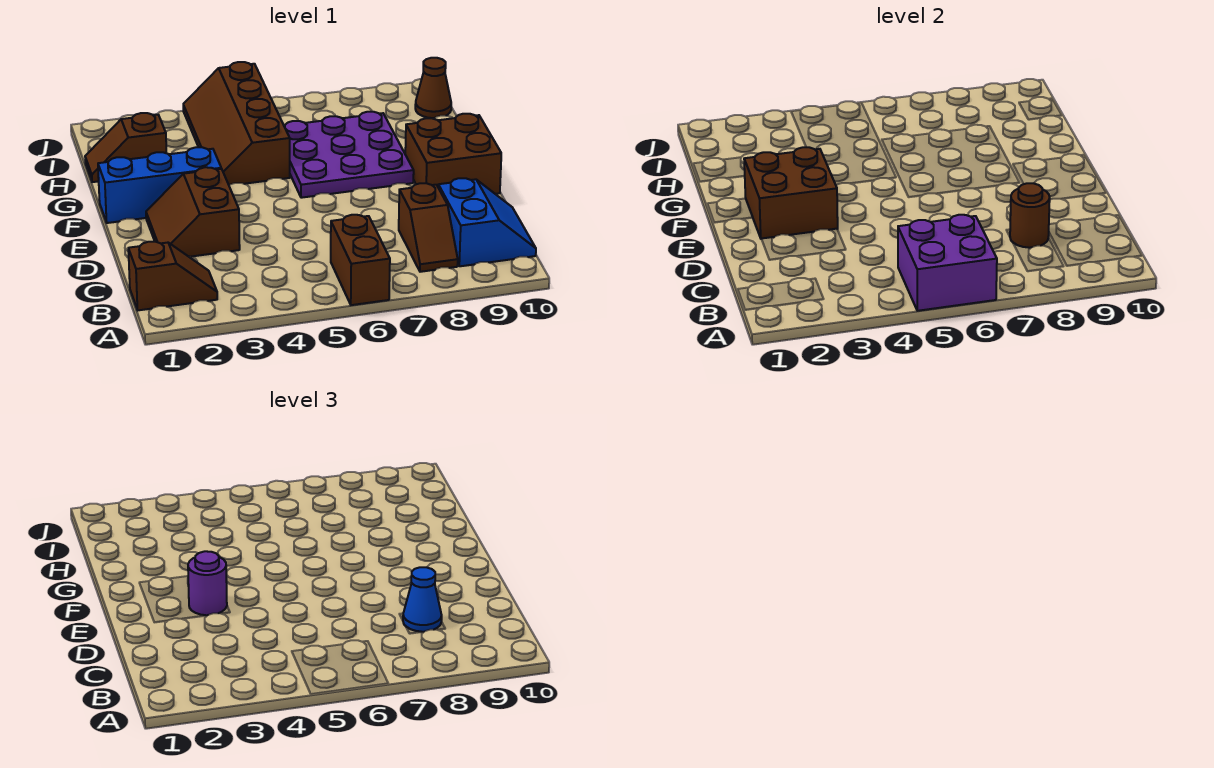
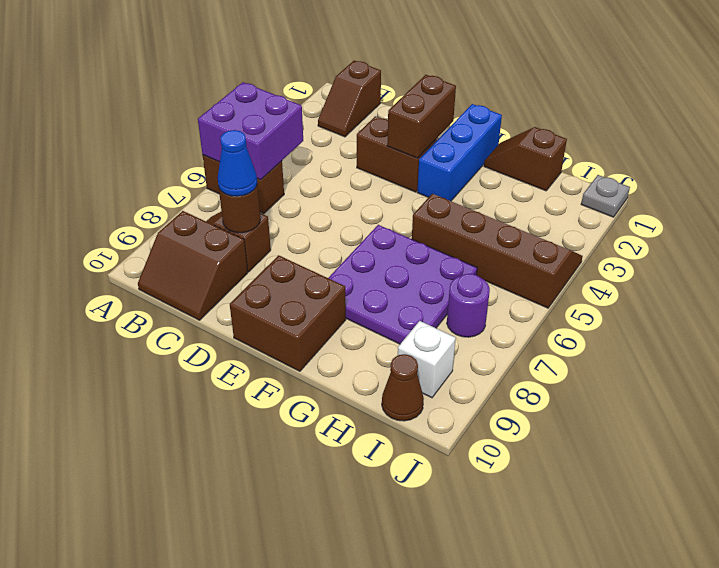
blue 2x2 slope [438,178,536,266] -> brown 2x2 slope [138,211,248,320]
brown 2x2 brick [744,147,838,239] -> brown 1x2 brick [387,75,456,158]
purple 1x1 round brick [188,551,227,615] -> purple 1x1 round brick moved to [447,274,490,337]
brown 1x2 slope [85,113,166,182] -> brown 1x2 slope turned to [484,127,567,191]
none -> white 1x1 brick [398,321,456,398]
none -> grey 1x1 plate [581,175,630,217]

